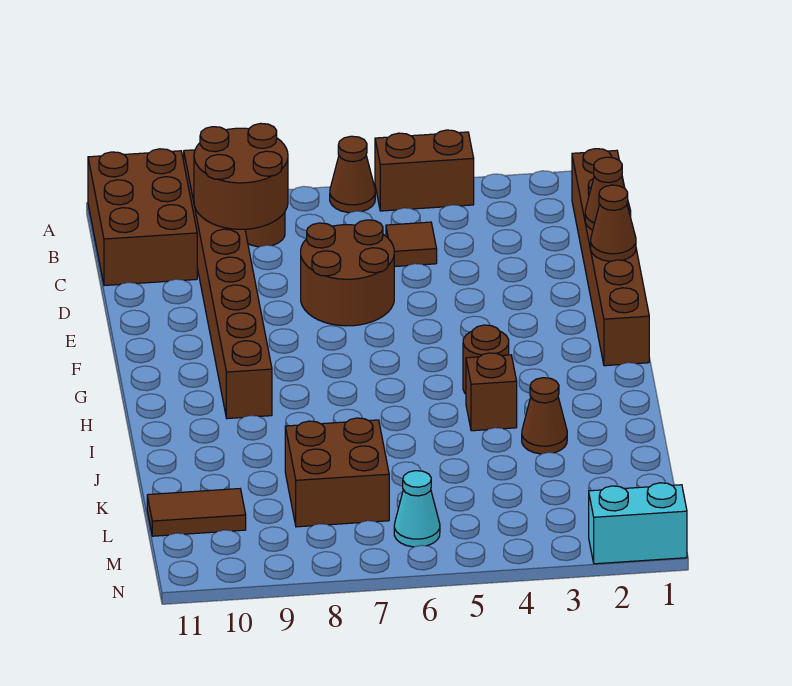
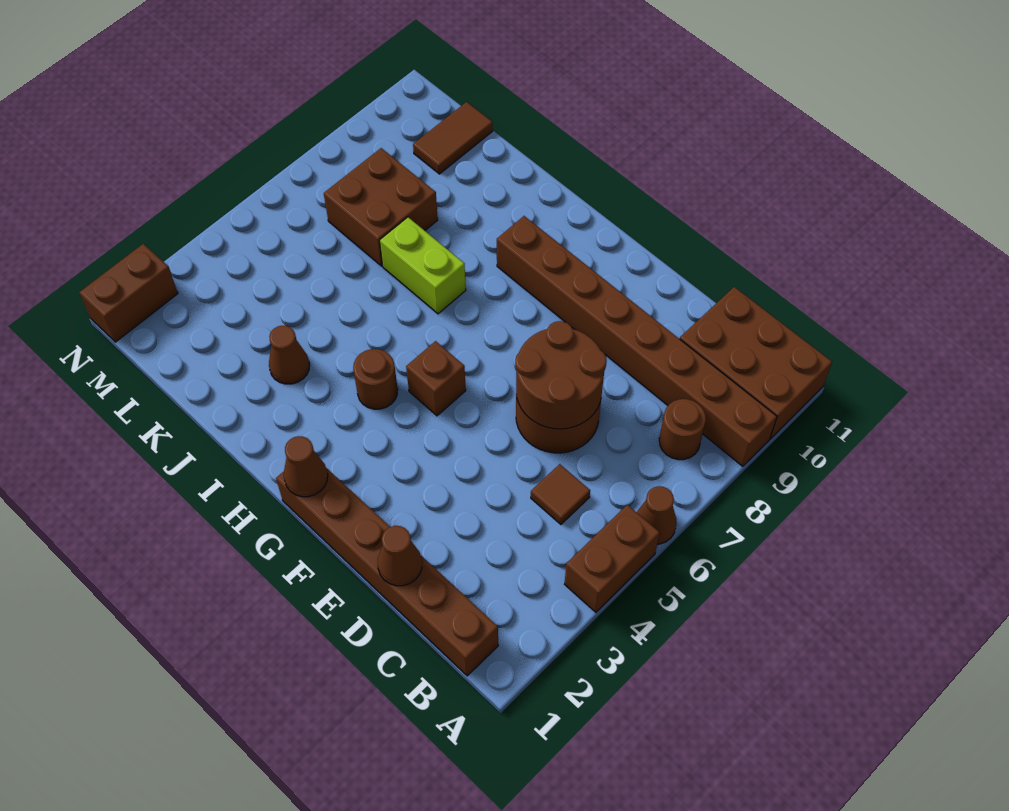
brown 2x2 round brick [194,123,288,229] -> brown 2x2 round brick moved to [515,321,607,429]
brown 1x1 cone [591,185,636,261] -> brown 1x1 cone moved to [284,436,328,497]
brown 1x1 brick [466,353,517,431] -> brown 1x1 brick moved to [406,341,466,416]
none -> lime 1x2 brick [380,217,466,314]
cyan 1x1 cone [394,471,440,547] -> none
cyan 1x2 brick [589,483,687,564] -> brown 1x2 brick [79,244,178,342]

